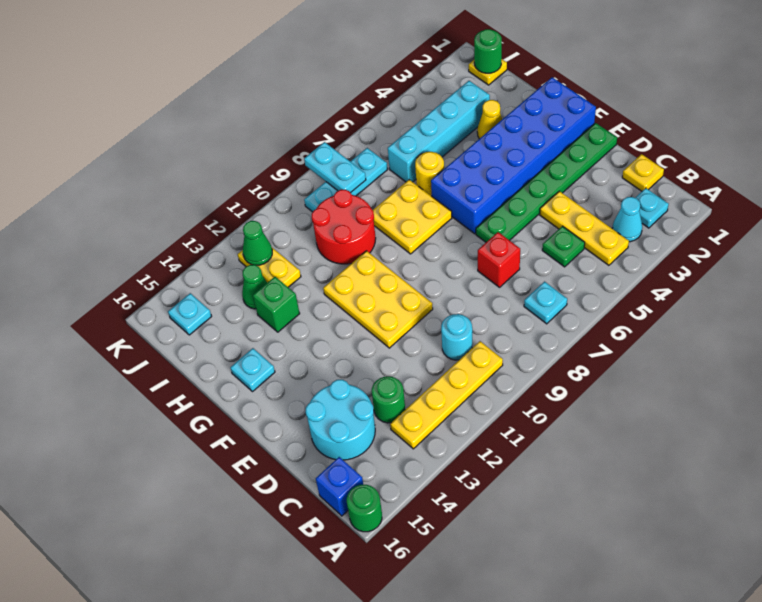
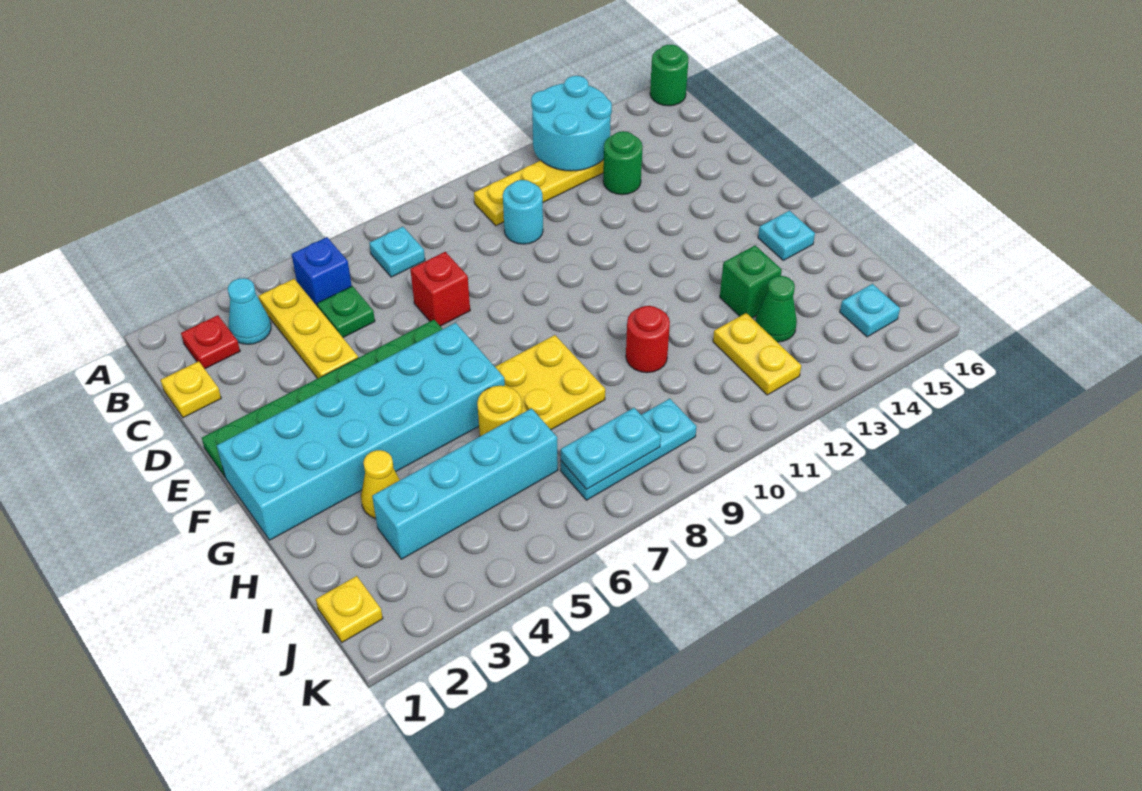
cyan 1x1 plate [635,188,669,228] -> red 1x1 plate [181,315,240,369]
blue 1x1 brick [316,457,363,516] -> blue 1x1 brick moved to [291,237,352,307]
cyan 2x2 round brick [306,380,375,460] -> cyan 2x2 round brick moved to [531,76,612,171]
yellow 2x3 plate [323,251,433,348] -> none
blue 2x6 brick [431,77,596,234] -> cyan 2x6 brick [217,323,505,540]
red 2x2 round brick [312,190,376,264] -> red 1x1 round brick [626,306,670,373]
green 1x1 round brick [474,29,502,73] -> none
cyan 1x2 plate [304,142,366,193] -> cyan 1x2 plate turned to [561,408,661,489]
green 1x1 cone [243,221,272,265] -> none

